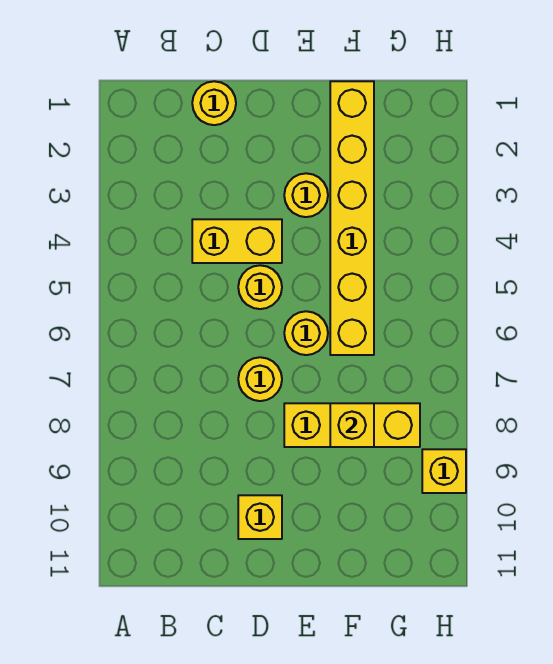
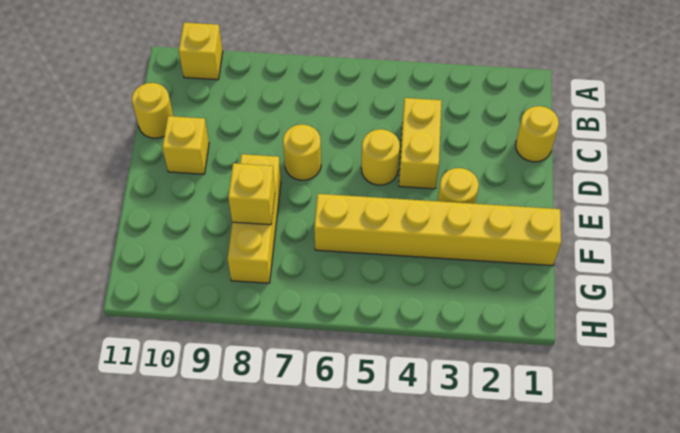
yellow 1x1 round brick [284,311,328,355] -> yellow 1x1 round brick moved to [132,83,173,138]
yellow 1x1 brick [422,449,466,493] -> yellow 1x1 brick moved to [179,23,223,80]

